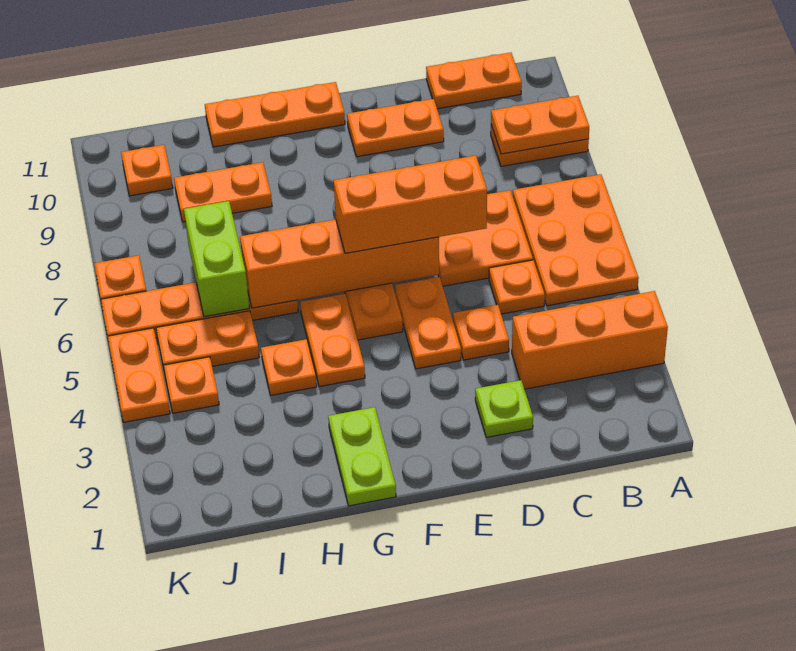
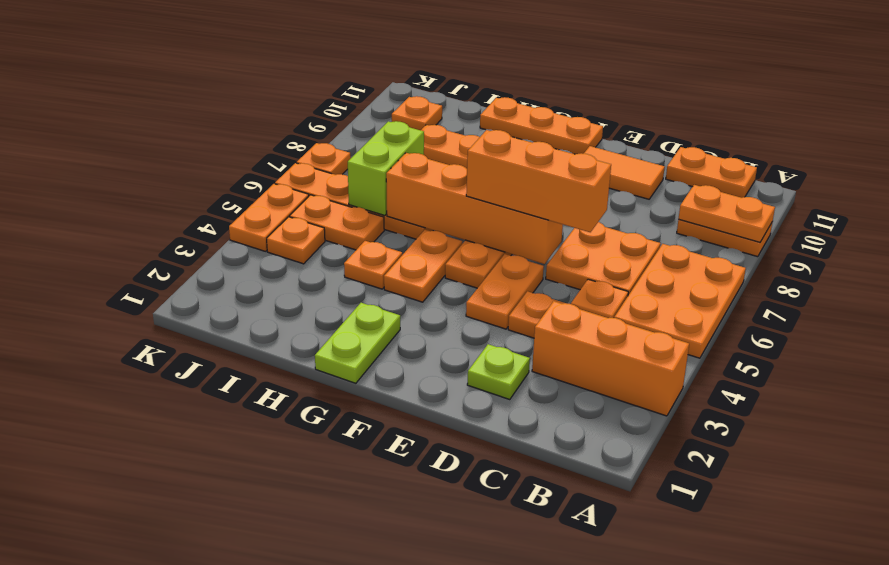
orange 1x2 plate [347,99,444,157] -> orange 1x2 tile [584,146,665,199]

